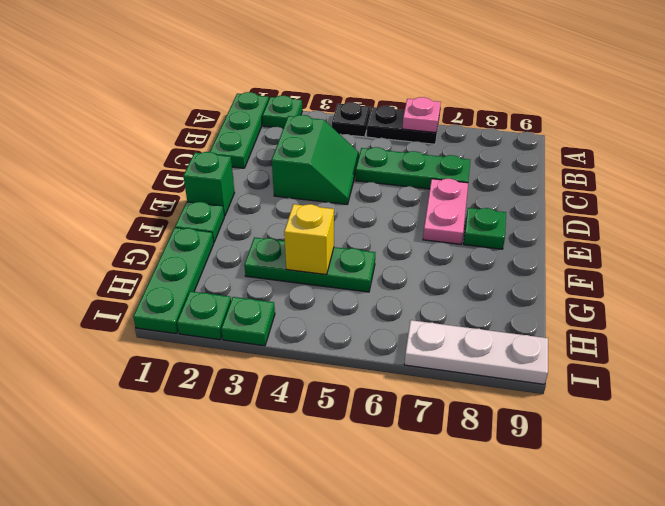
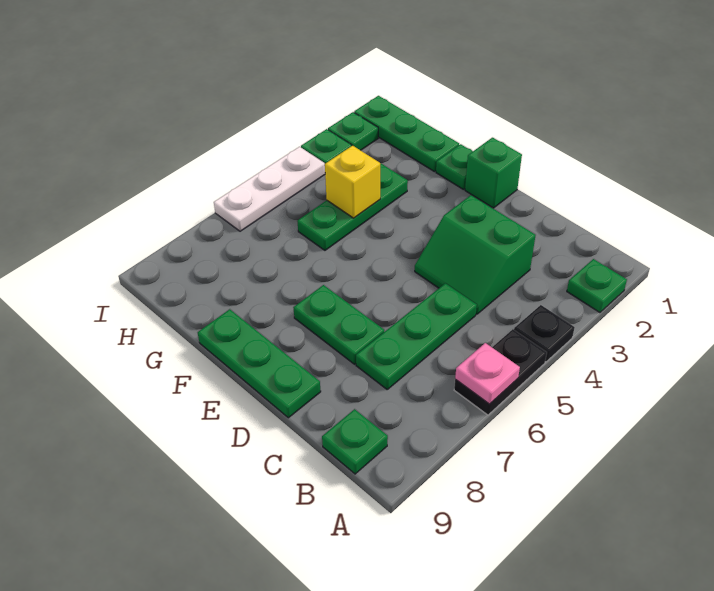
green 1x3 plate [210,92,269,168] -> green 1x3 plate moved to [198,309,321,418]
pink 1x2 plate [423,179,468,244] -> green 1x2 plate [293,285,384,364]
green 1x1 plate [464,208,506,249] -> green 1x1 plate moved to [322,409,388,474]
white 1x3 plate [404,320,548,384] -> white 1x3 plate moved to [214,147,325,231]

